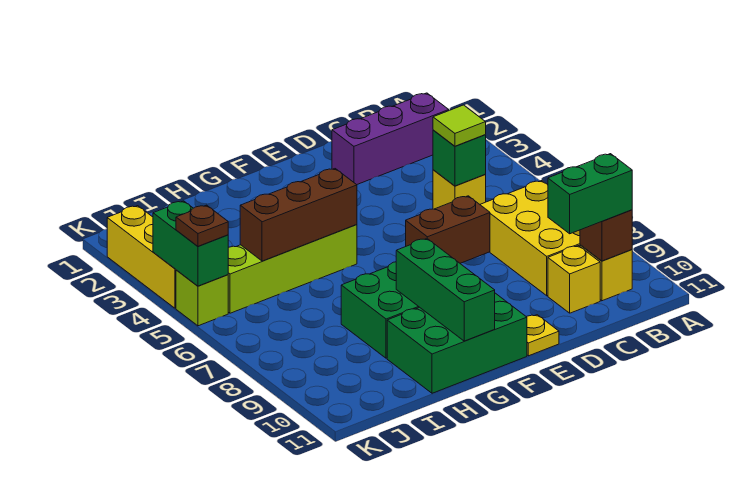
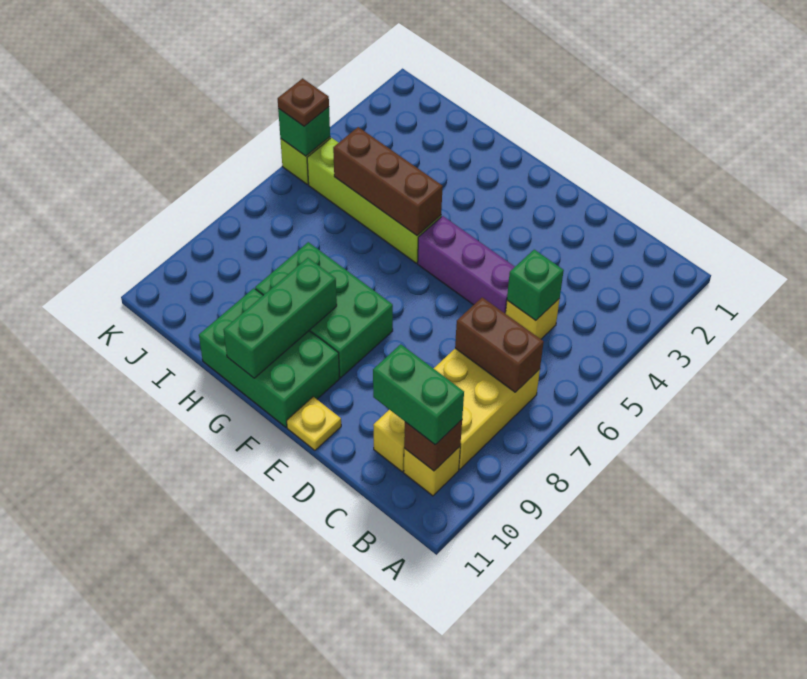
purple 1x3 brick [332,93,449,185] -> purple 1x3 brick moved to [418,216,515,314]
lime 1x1 tile [433,105,486,146] -> none
brown 1x2 brick [406,196,490,263] -> brown 1x2 brick moved to [455,297,544,392]
yellow 1x3 brick [107,206,176,308] -> none
green 1x2 brick [153,201,228,286] -> green 1x1 brick [278,107,330,156]

